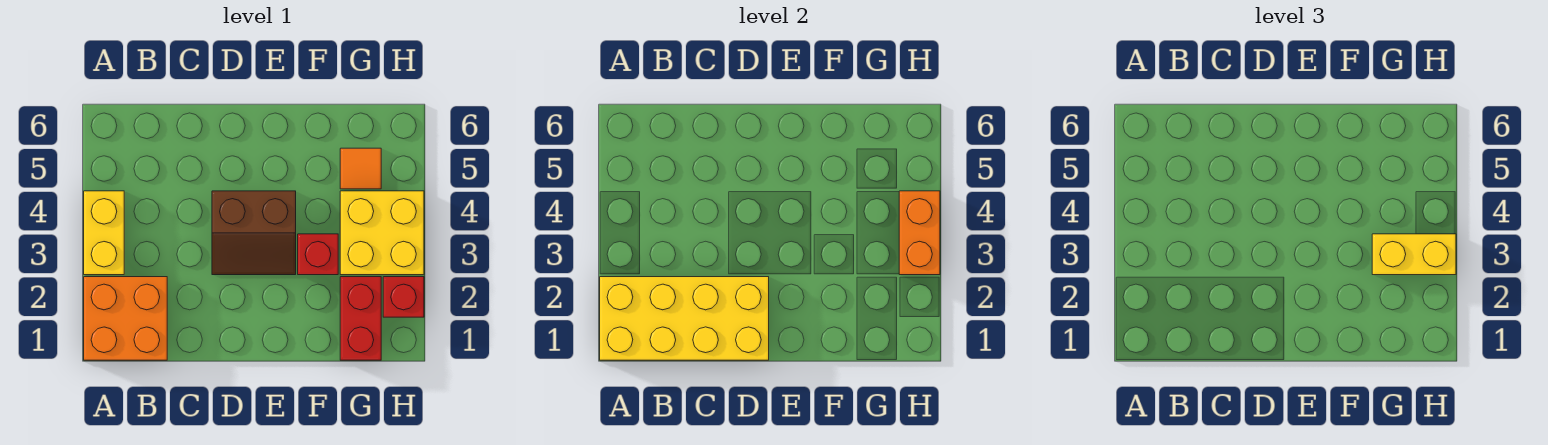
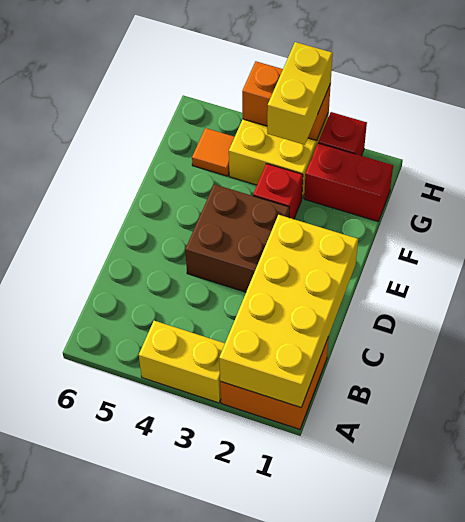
brown 2x2 slope [212,191,296,275] -> brown 2x2 brick [185,184,290,292]

